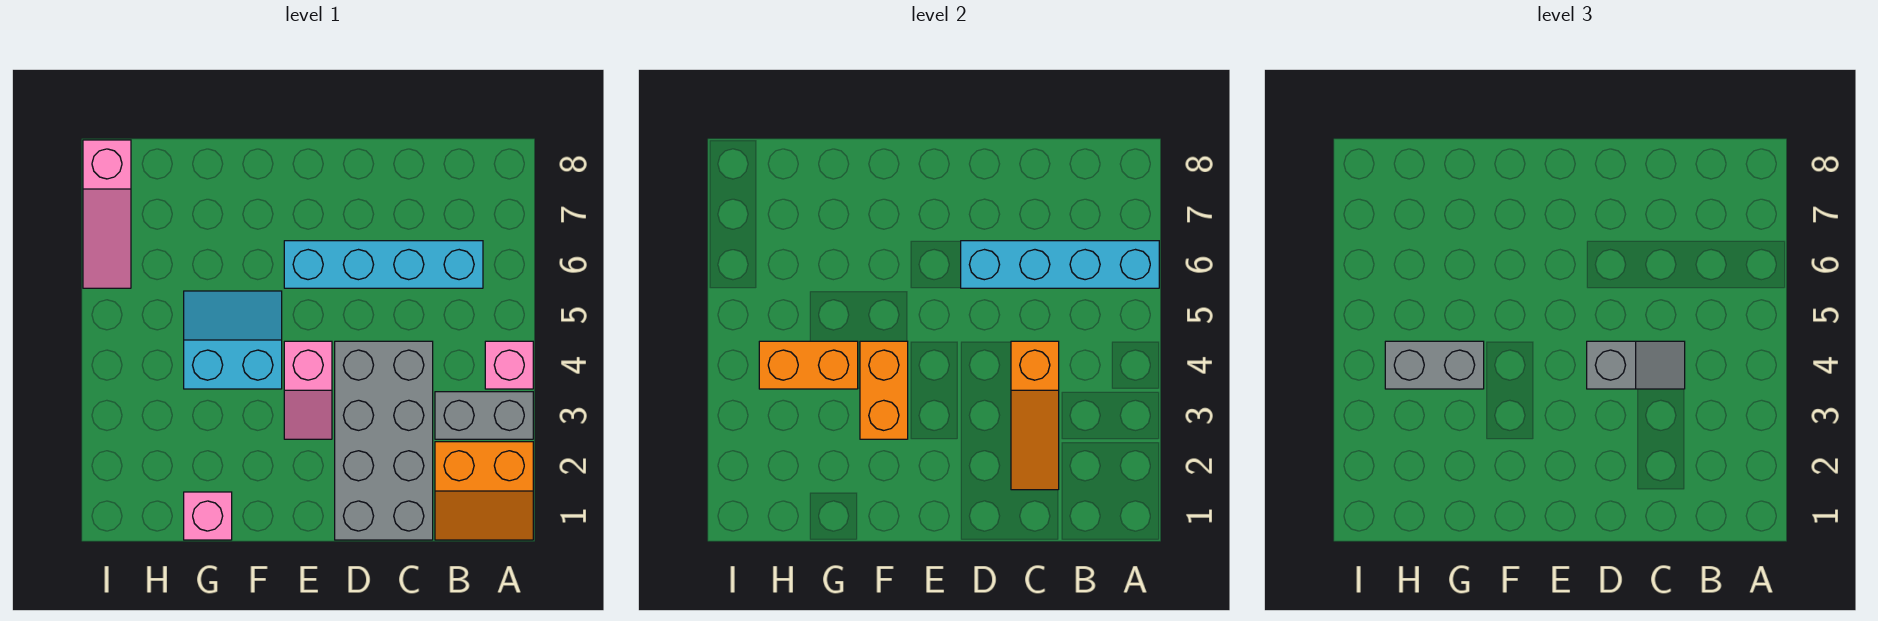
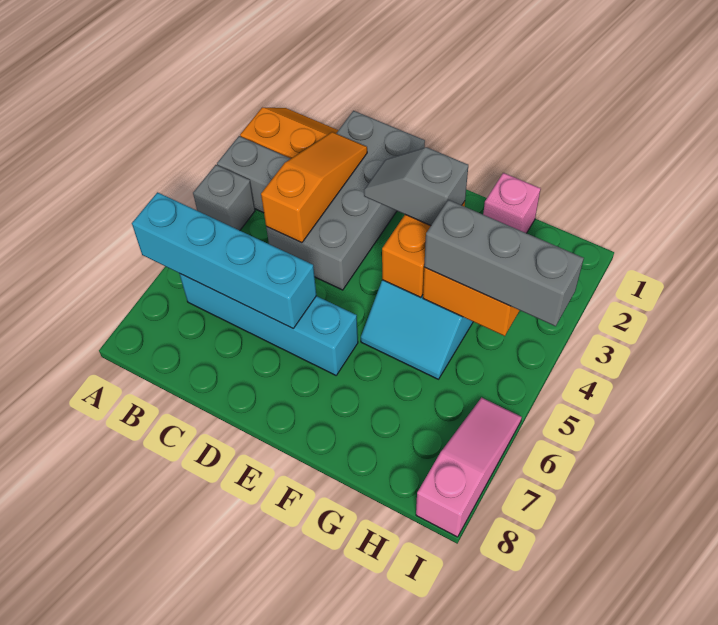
pink 1x1 brick [485,341,533,389] -> grey 1x1 brick [193,165,255,230]
grey 1x2 slope [1587,341,1685,389] -> grey 1x2 slope moved to [364,147,468,226]
pink 1x2 slope [284,341,332,439] -> none
grey 1x2 brick [1385,341,1484,389] -> grey 1x3 brick [424,200,584,326]

